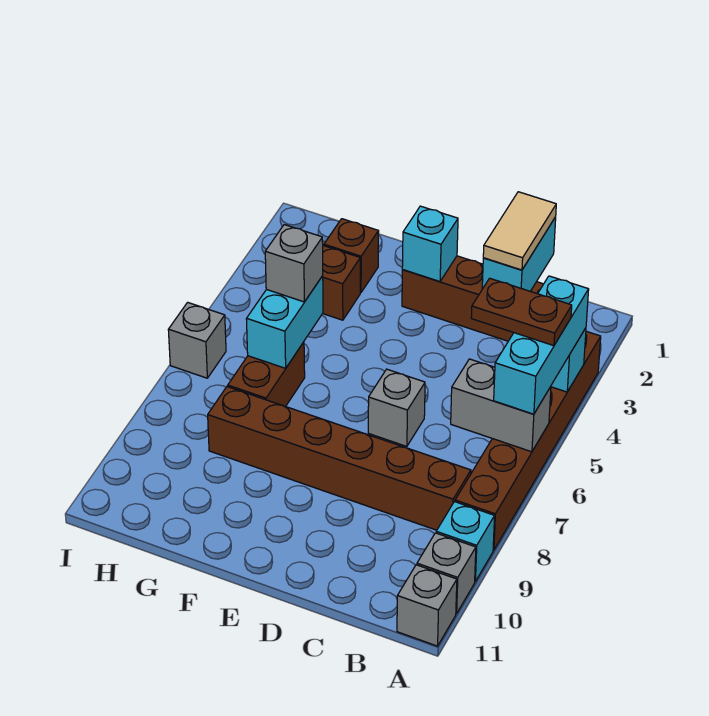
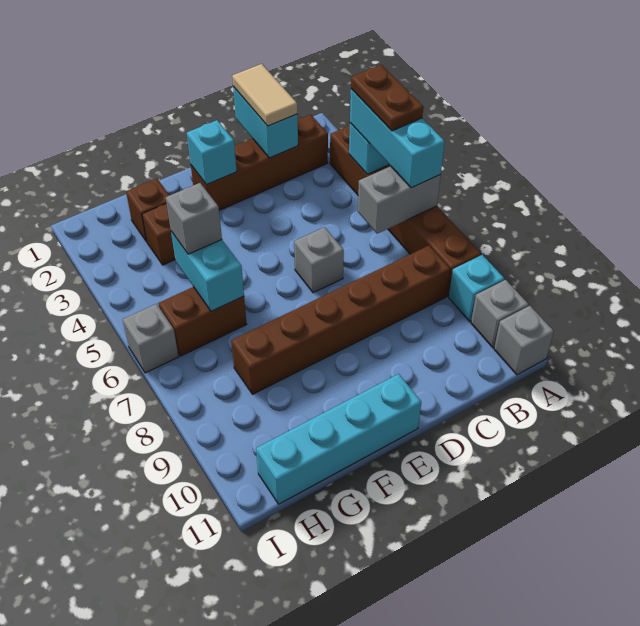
brown 1x2 plate [471,278,572,346] -> brown 1x2 plate turned to [351,65,423,131]
none -> cyan 1x4 brick [256,374,421,504]
brown 1x2 brick [228,342,305,407] -> brown 1x2 brick turned to [159,287,247,356]

